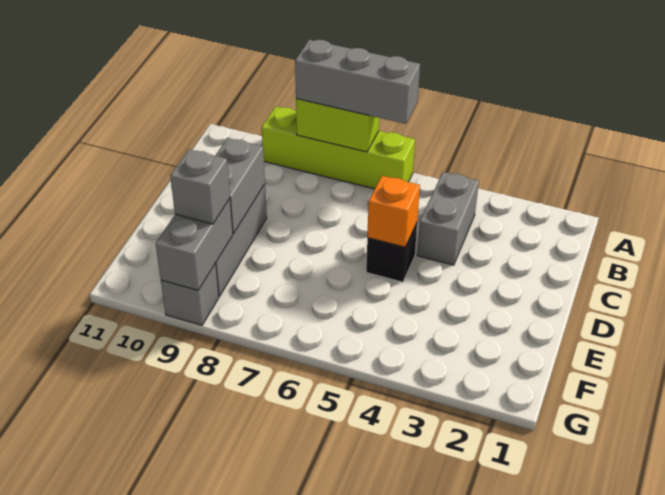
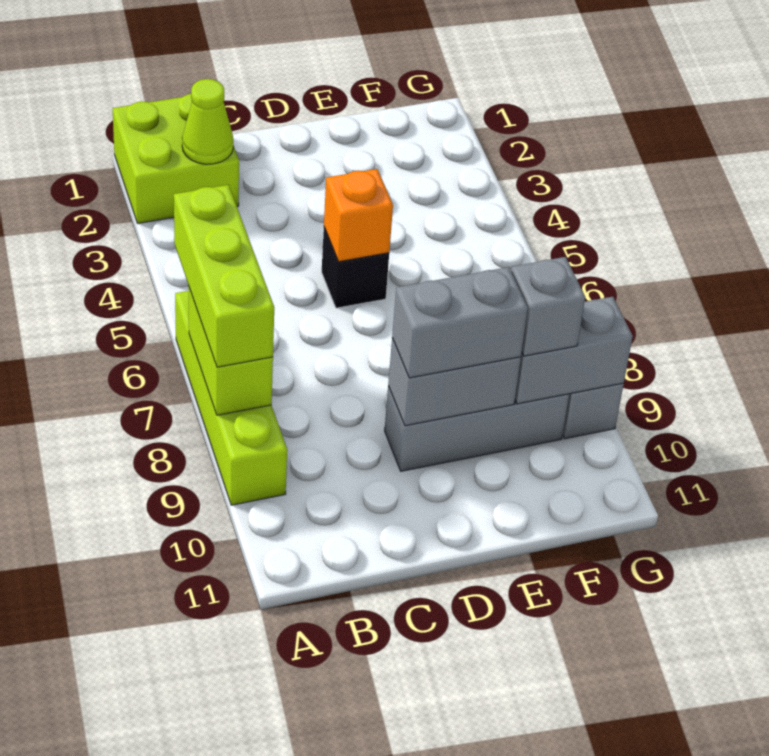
none -> lime 2x2 brick [113,94,239,223]
grey 1x3 brick [295,40,420,124] -> lime 1x3 brick [174,185,274,367]
none -> lime 1x1 cone [182,79,233,164]
grey 1x2 brick [417,172,479,265] -> grey 1x2 brick moved to [392,267,528,378]

